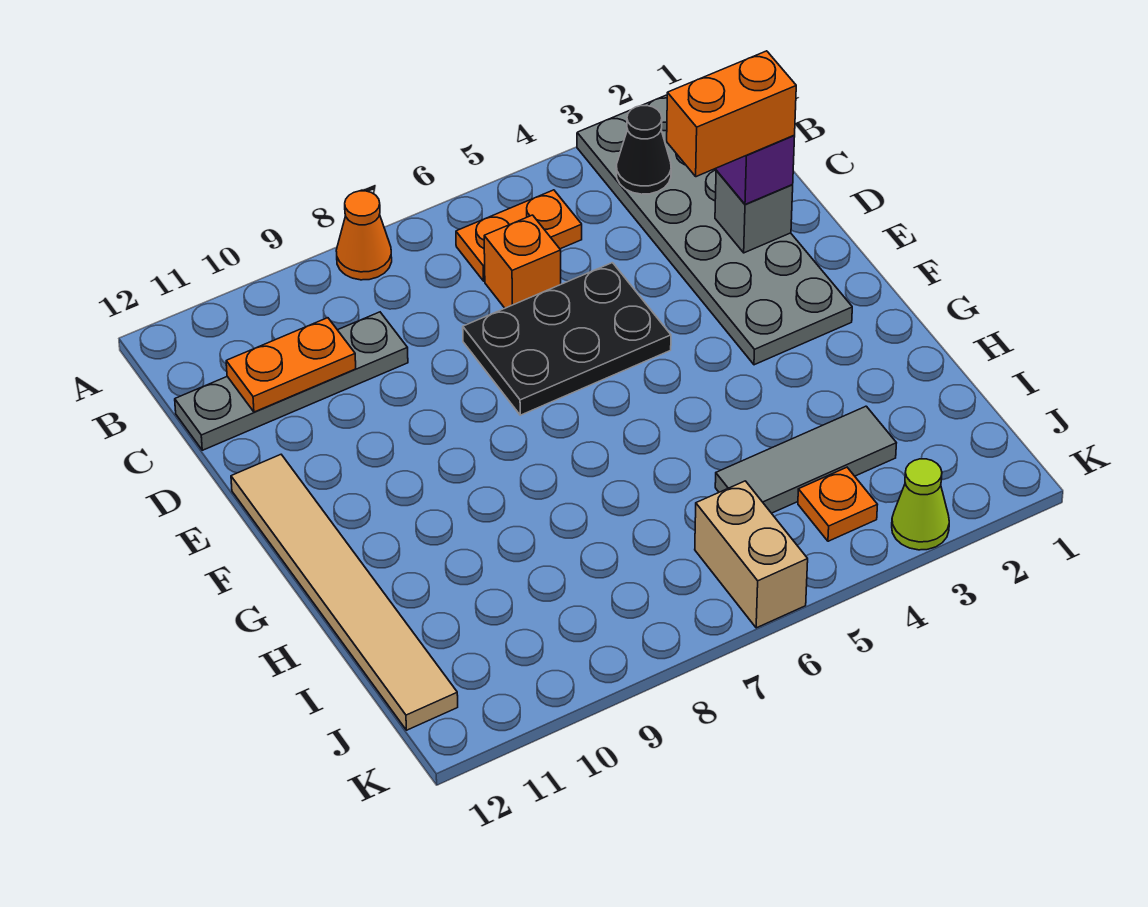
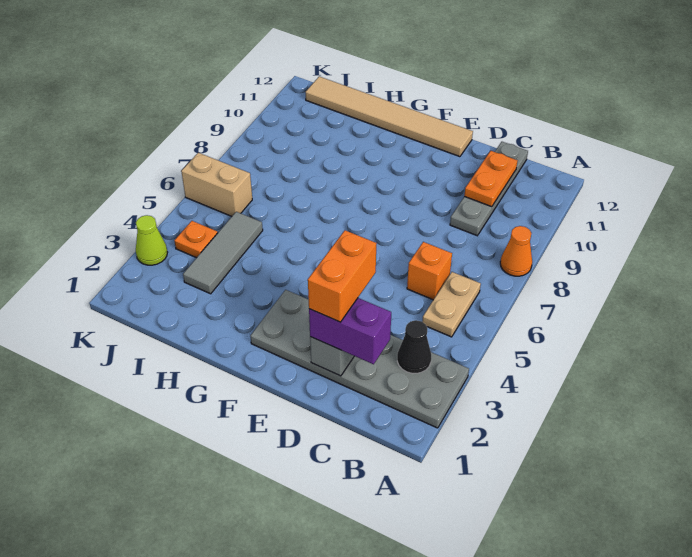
orange 1x2 plate [456,190,582,281] -> tan 1x2 plate [422,272,481,337]
black 2x3 plate [463,263,671,415] -> none

